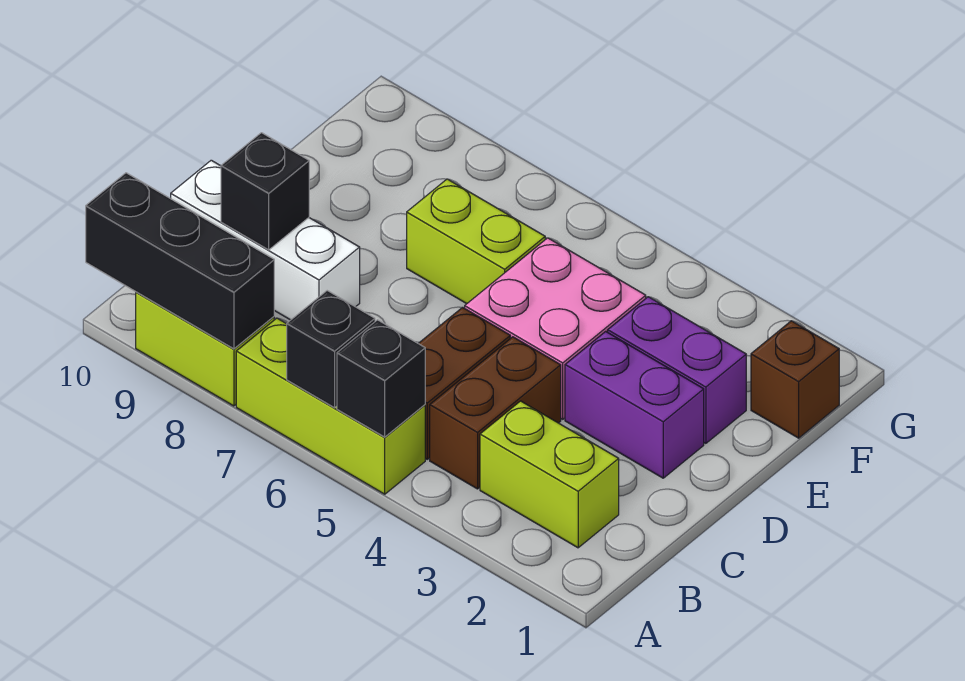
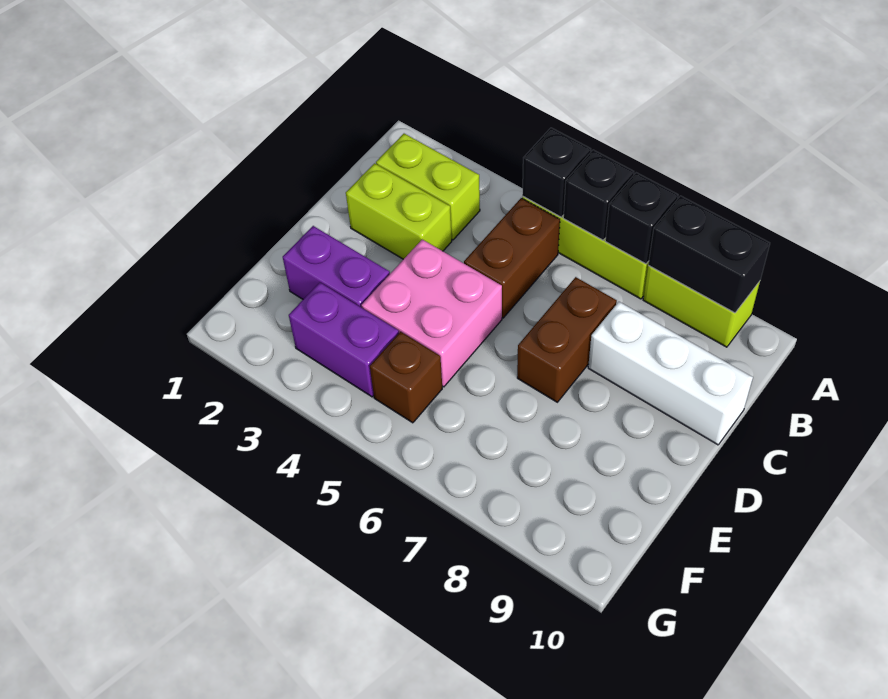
black 1x3 brick [86,173,274,349] -> black 1x2 brick [648,196,770,313]
brown 1x2 brick [430,337,561,489] -> brown 1x2 brick moved to [517,277,617,402]
black 1x1 brick [221,133,309,250] -> black 1x1 brick moved to [605,173,678,264]
purple 1x2 brick [565,332,704,478] -> purple 1x2 brick moved to [289,283,399,397]
lime 1x2 brick [407,179,545,304] -> lime 1x2 brick moved to [346,163,452,259]
brown 1x1 brick [751,321,839,438] -> brown 1x1 brick moved to [370,332,442,423]

